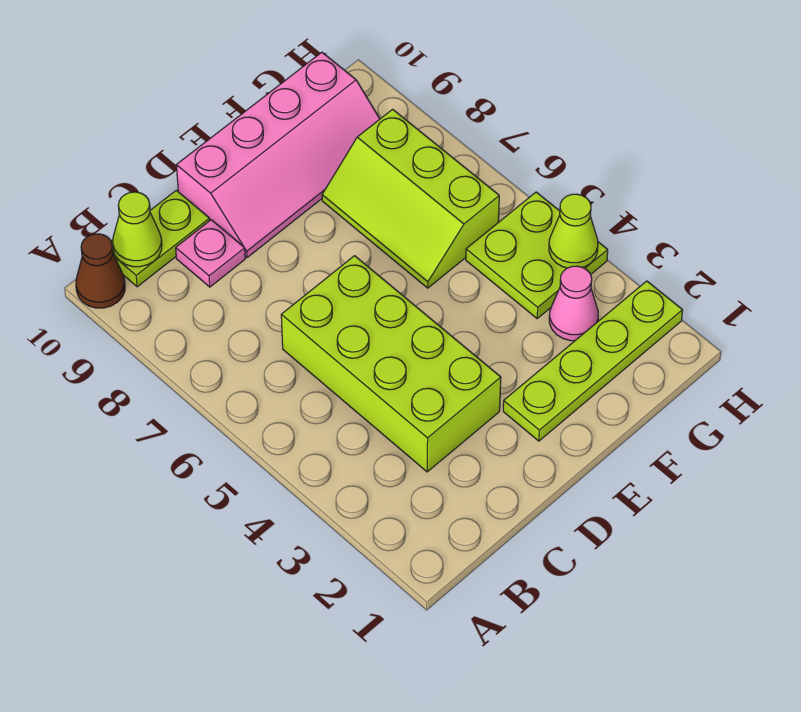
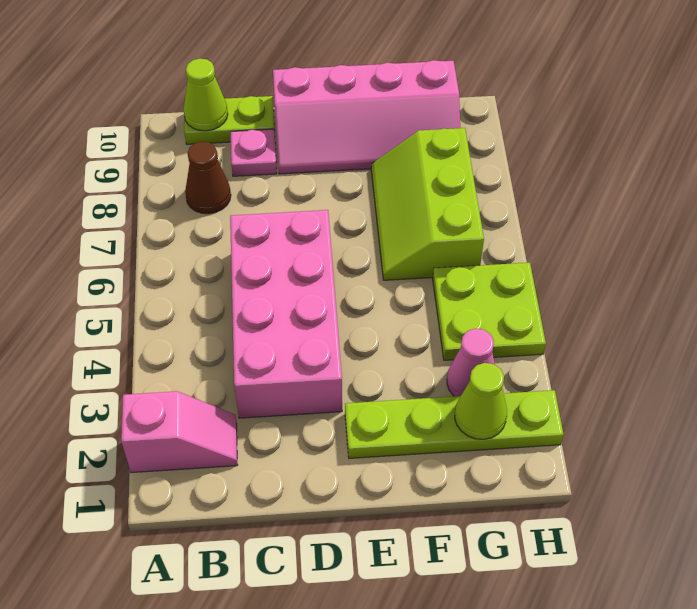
none -> pink 1x2 slope [121,391,237,473]
brown 1x1 cone [76,234,125,308] -> brown 1x1 cone moved to [185,141,231,214]
lime 2x4 brick [281,256,501,472] -> pink 2x4 brick [230,210,342,418]
lime 1x1 cone [549,194,598,268] -> lime 1x1 cone moved to [455,363,507,439]

